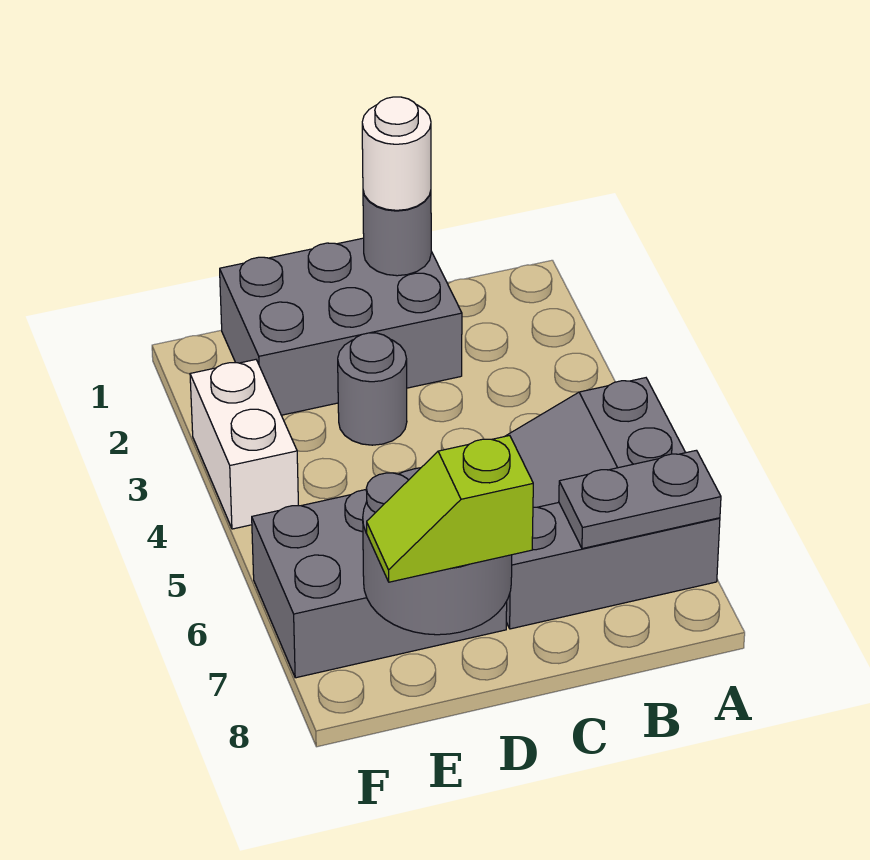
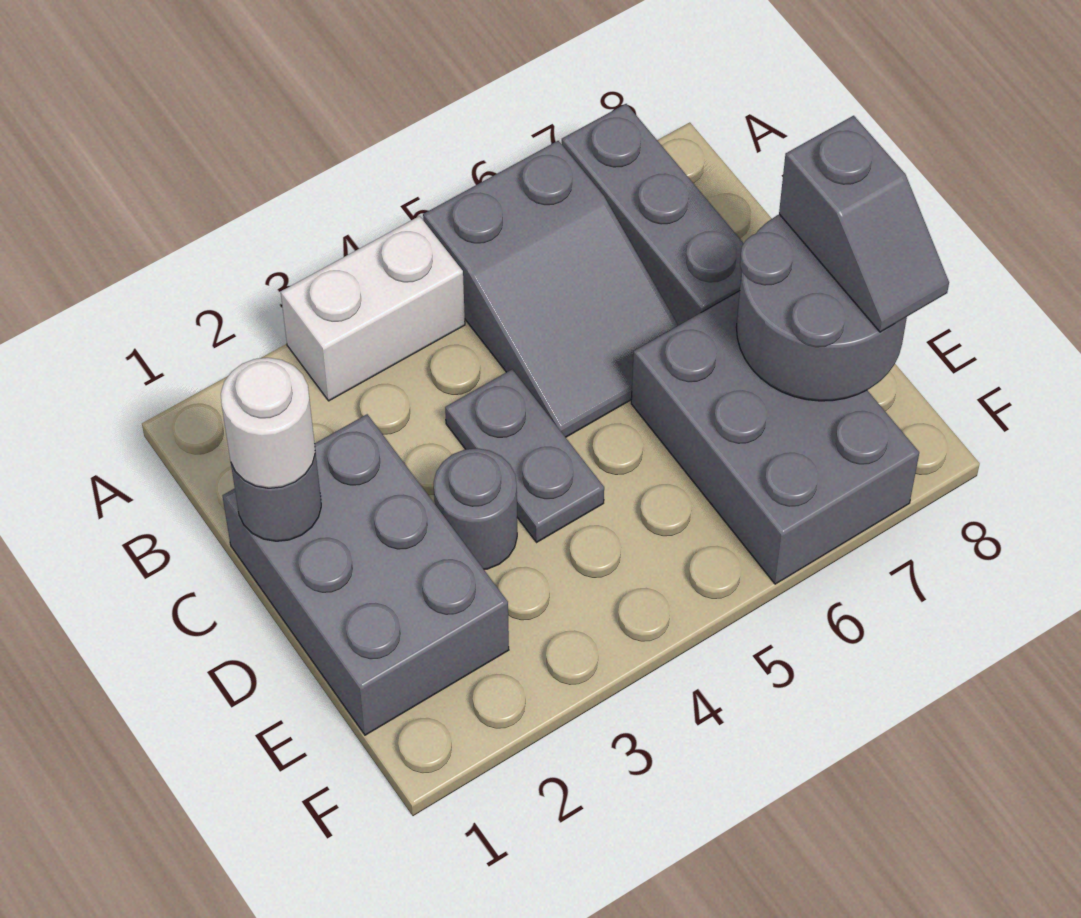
grey 1x2 plate [559,450,721,549] -> grey 1x2 plate moved to [445,369,604,542]
lime 1x2 slope [367,436,533,582] -> grey 1x2 slope [779,116,949,332]
white 1x2 brick [190,360,298,529] -> white 1x2 brick moved to [281,216,465,401]

